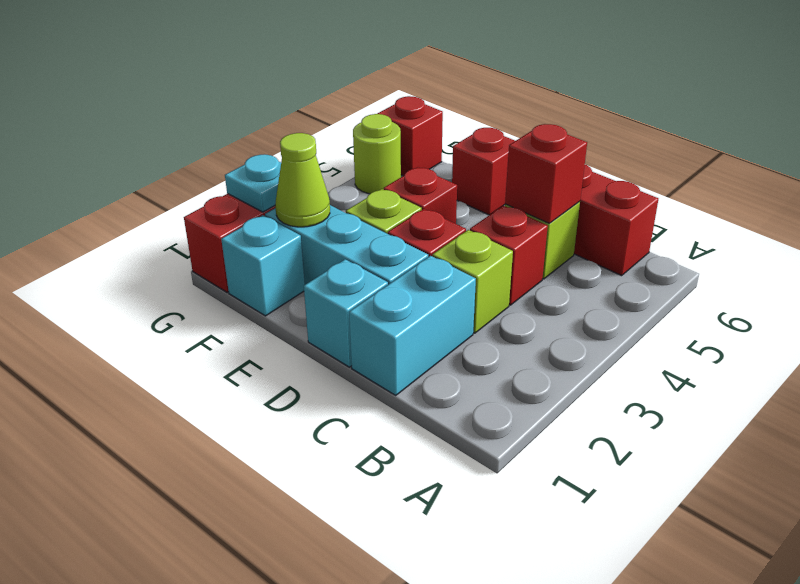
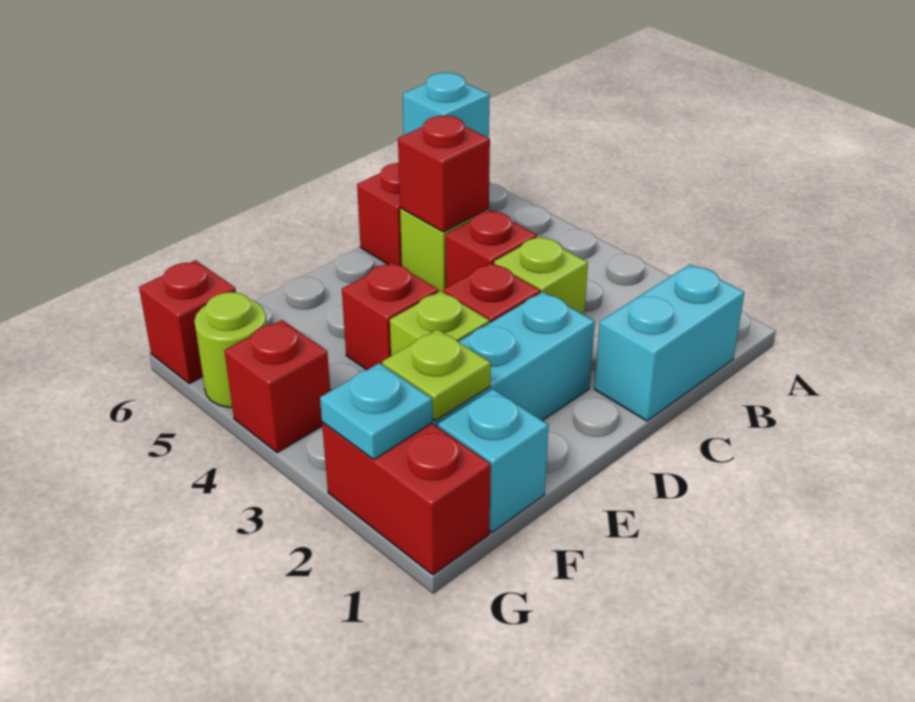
cyan 1x2 brick [349,256,476,395] -> cyan 1x2 brick turned to [594,264,745,421]
cyan 1x1 brick [304,259,388,367] -> cyan 1x1 brick moved to [403,73,490,138]
red 1x1 brick [452,128,515,215] -> red 1x1 brick moved to [224,320,330,453]
lime 1x1 cone [275,133,330,227] -> lime 1x1 plate [382,329,491,421]

